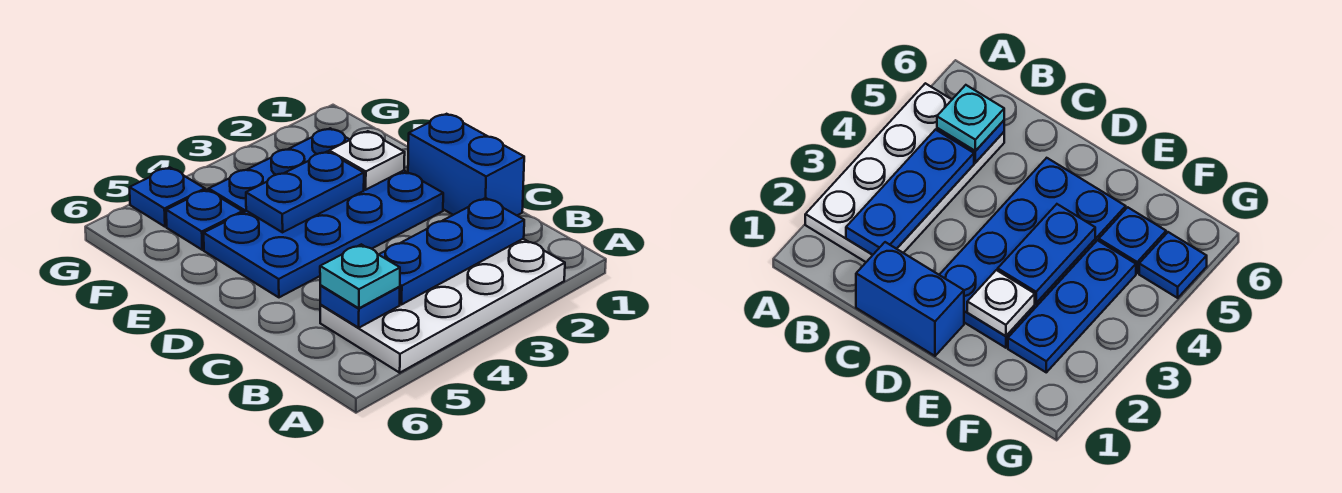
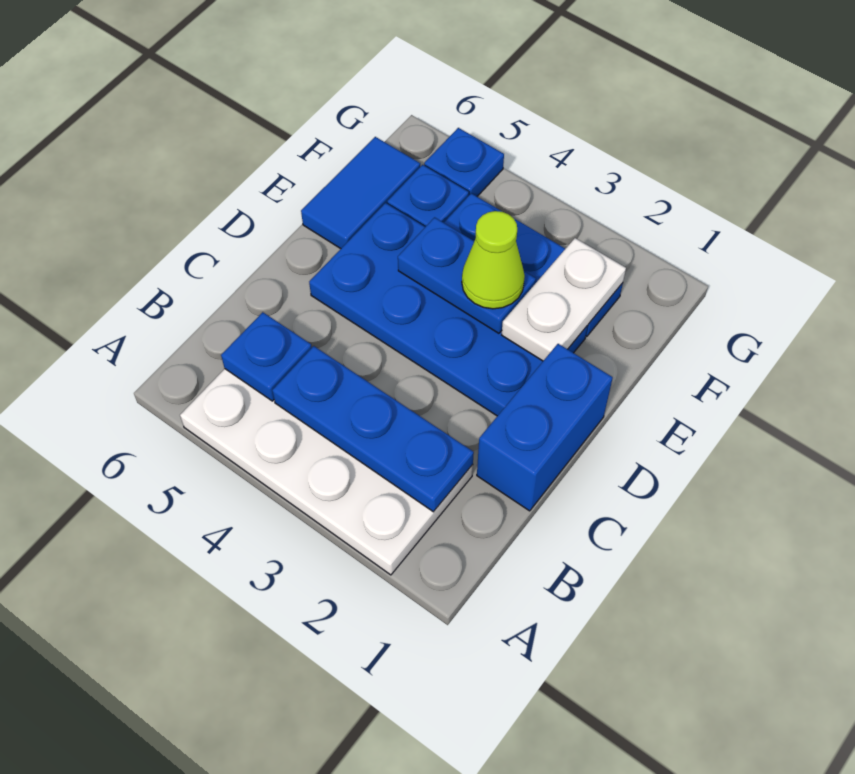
cyan 1x1 plate [320,244,400,308] -> none
white 1x1 plate [329,131,405,190] -> white 1x2 plate [502,238,626,361]
none -> lime 1x1 cone [462,211,525,309]
none -> blue 1x2 tile [301,137,420,249]

